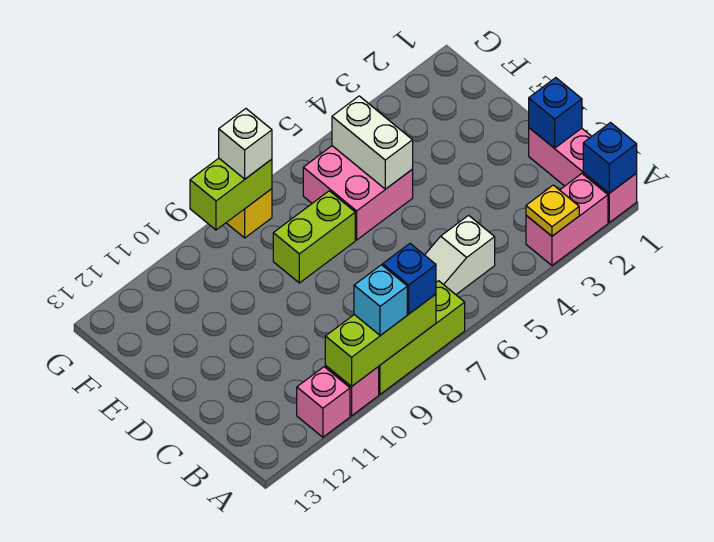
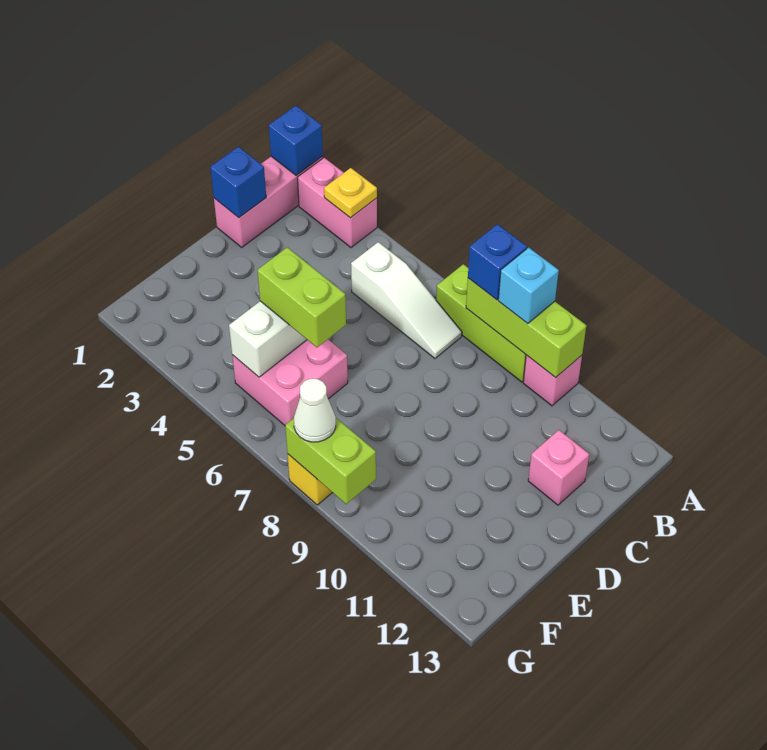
pink 1x1 brick [297,367,350,437] -> pink 1x1 brick moved to [528,430,589,505]
lime 1x2 brick [273,191,355,283] -> lime 1x2 brick moved to [257,247,346,347]
white 1x1 brick [219,109,272,179] -> white 1x1 cone [294,379,336,442]

